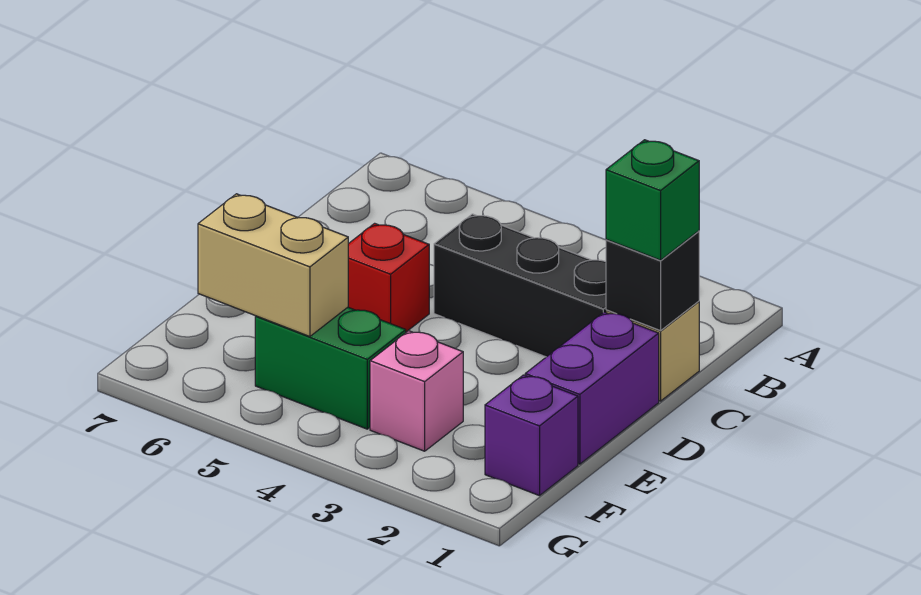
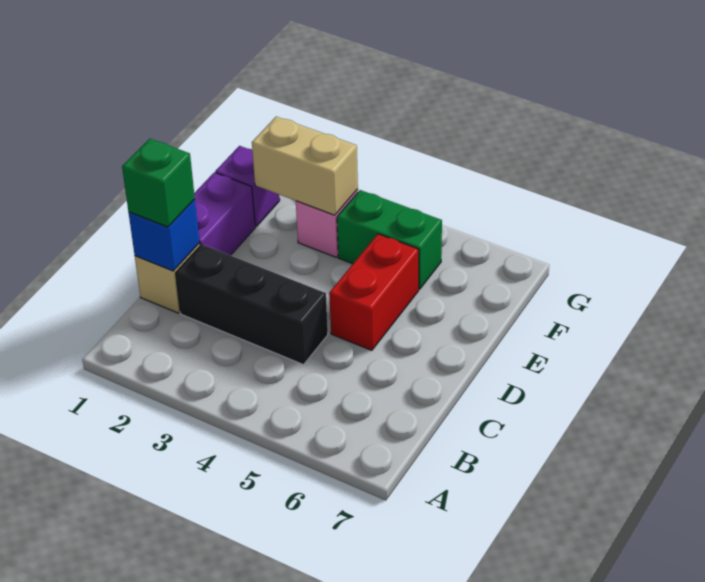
black 1x1 brick [606,231,699,331] -> blue 1x1 brick [128,199,200,271]
red 1x1 brick [348,223,429,332] -> red 1x2 brick [329,234,419,350]
tan 1x2 brick [198,194,348,337] -> tan 1x2 brick moved to [252,117,358,215]

